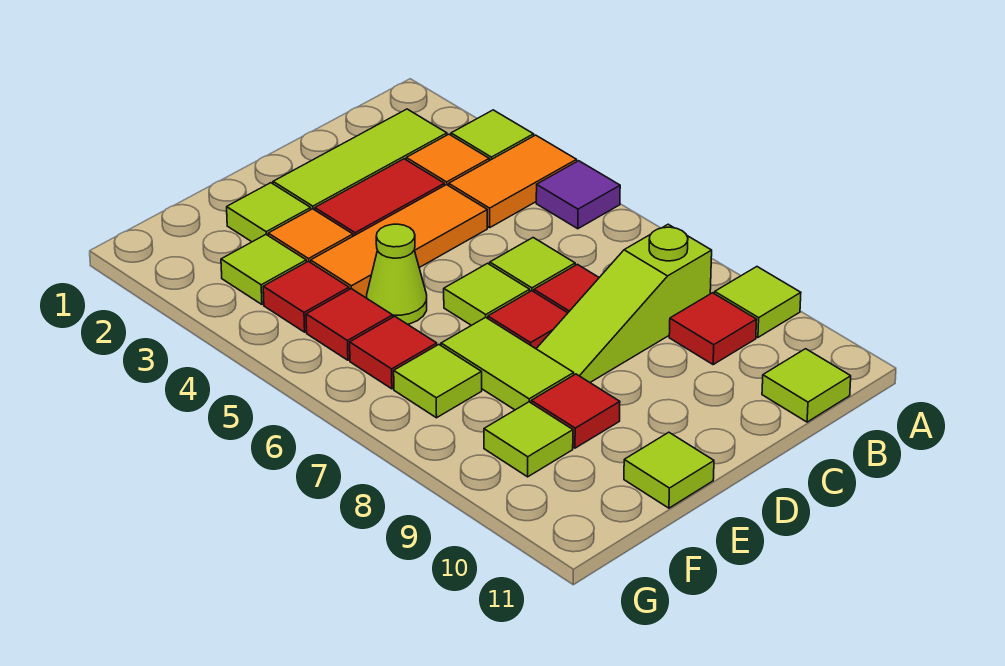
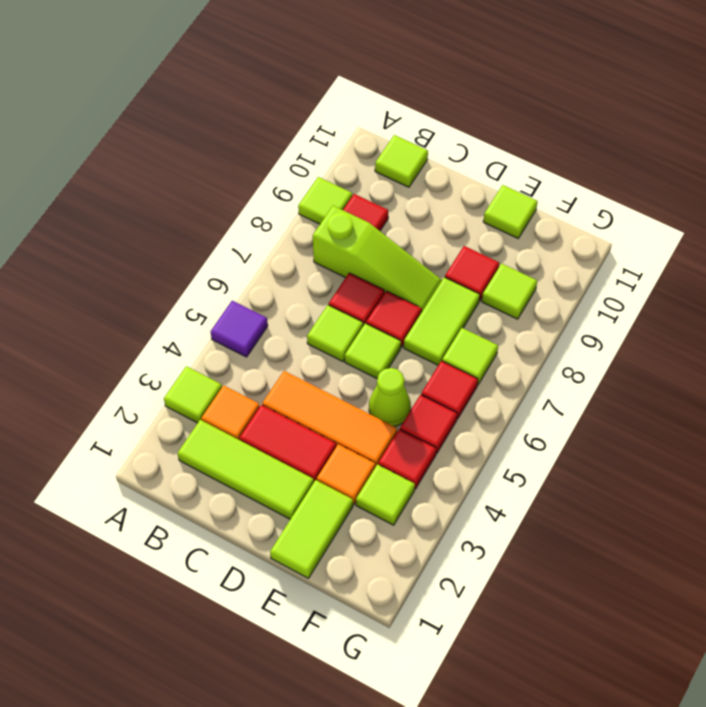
orange 1x2 tile [449,135,577,228] -> none
lime 1x1 tile [227,183,311,242] -> lime 1x2 tile [270,480,353,578]

